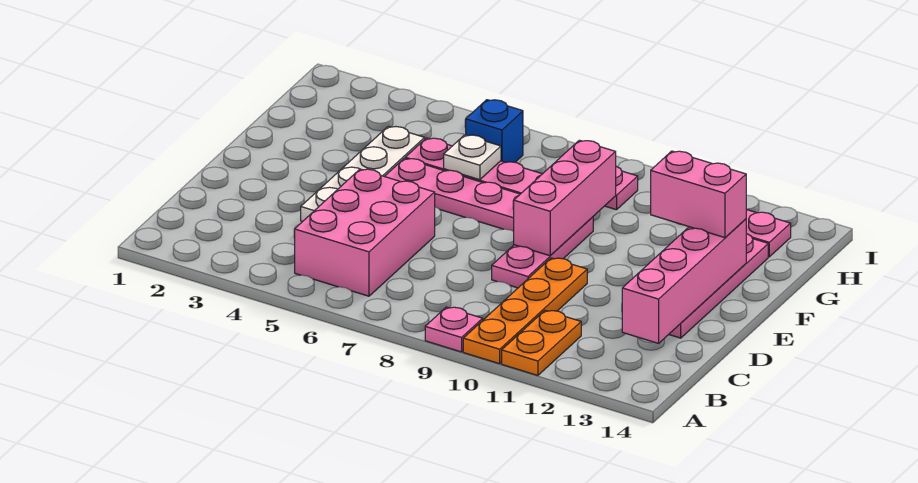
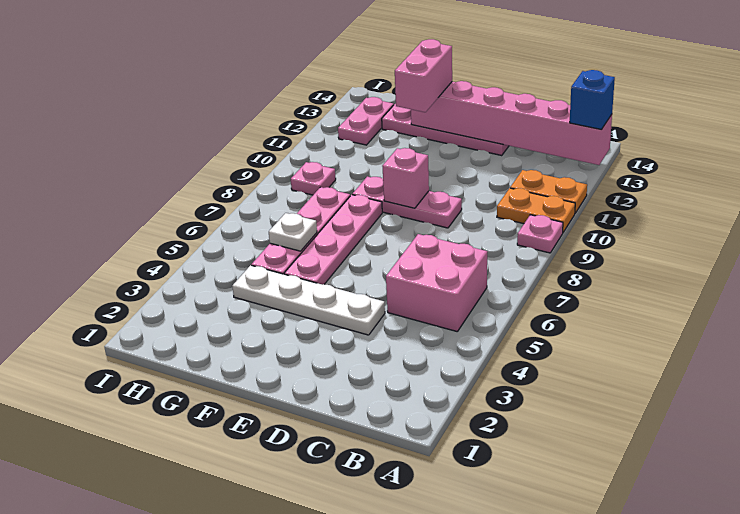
orange 1x4 plate [463,258,587,364] -> orange 1x2 plate [497,188,575,232]
pink 2x3 brick [295,169,435,296] -> pink 2x2 brick [386,234,487,332]
pink 1x4 brick [622,219,746,343] -> pink 1x6 brick [411,81,612,165]
pink 1x3 brick [513,140,616,256] -> pink 1x1 brick [382,148,429,208]
blue 1x1 brick [466,100,523,162] -> blue 1x1 brick moved to [570,70,615,130]

